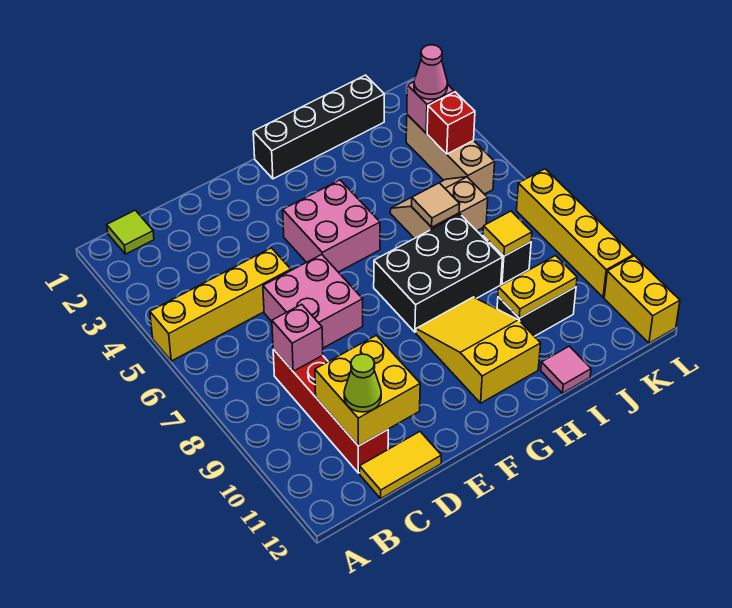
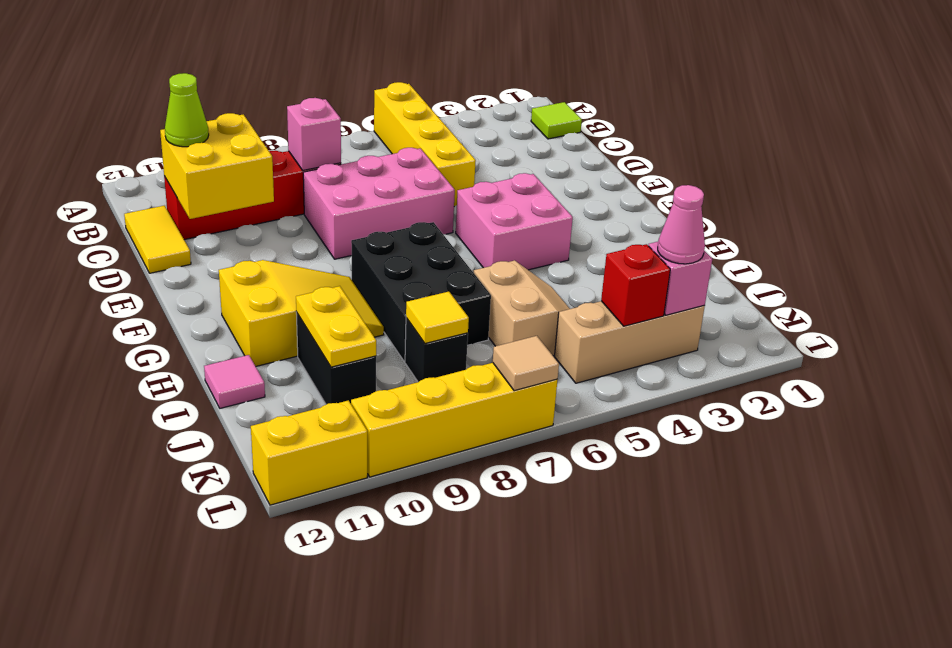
pink 2x2 brick [263,255,363,348] -> pink 2x3 brick [303,148,455,259]
black 1x4 brick [253,75,384,179] -> none
tan 1x1 tile [412,183,460,227] -> tan 1x1 tile moved to [493,336,559,391]

